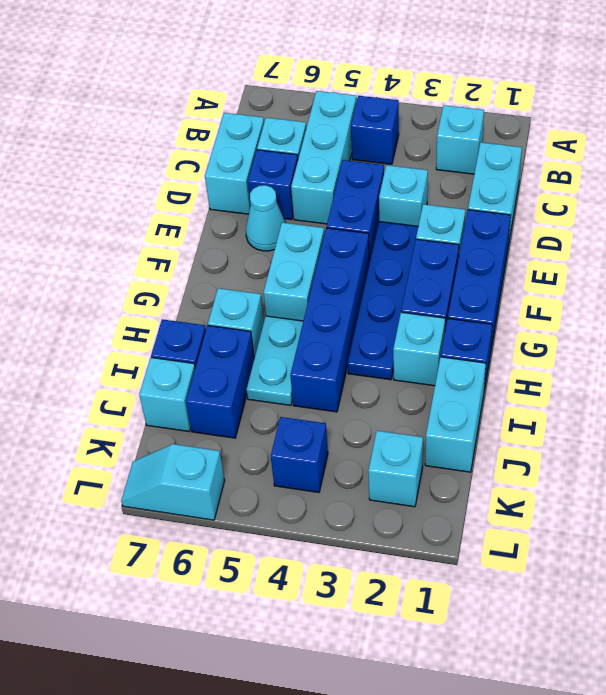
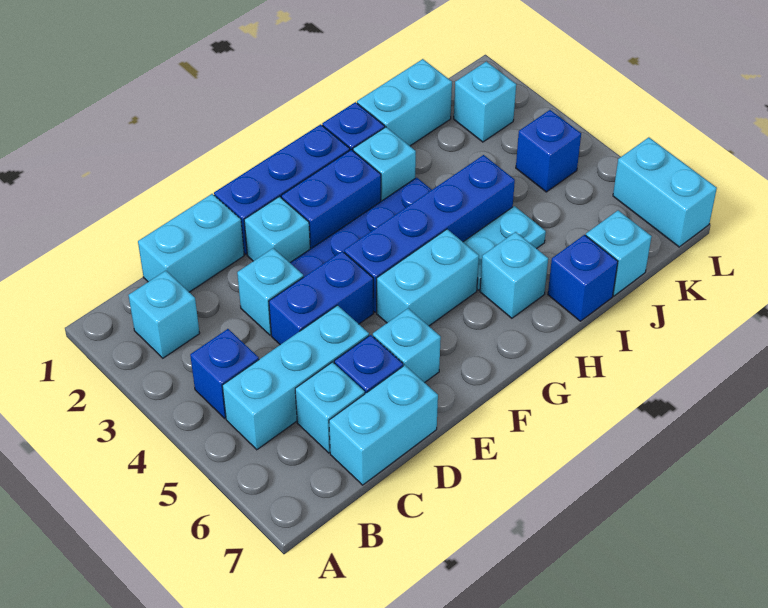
cyan 1x1 cone [246,185,286,251] -> cyan 1x1 brick [373,308,441,383]
blue 1x2 brick [186,326,254,438] -> none
cyan 1x2 slope [121,444,225,520] -> cyan 1x2 brick [613,137,717,247]

